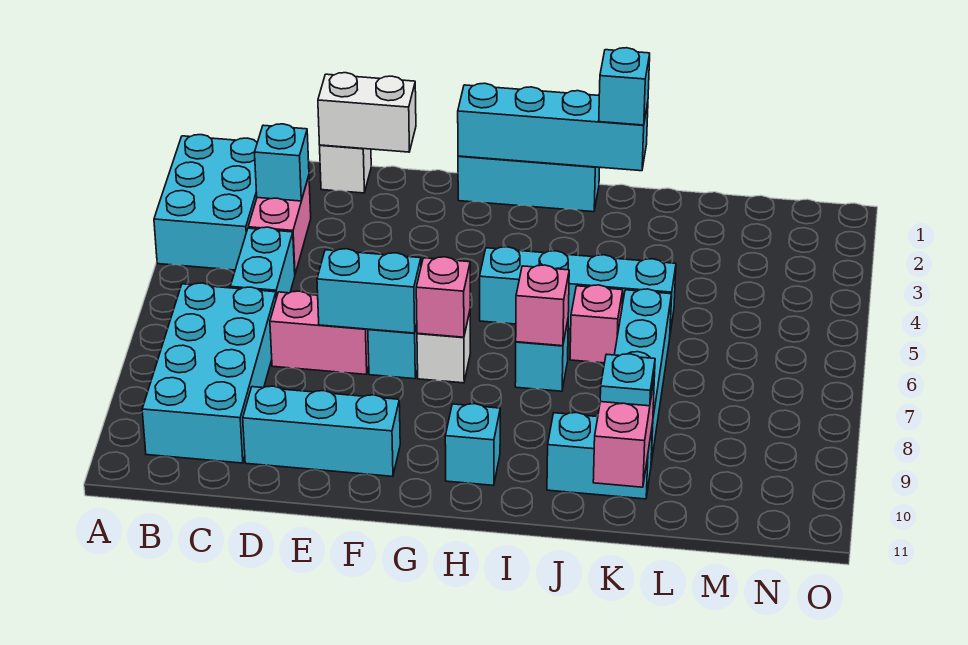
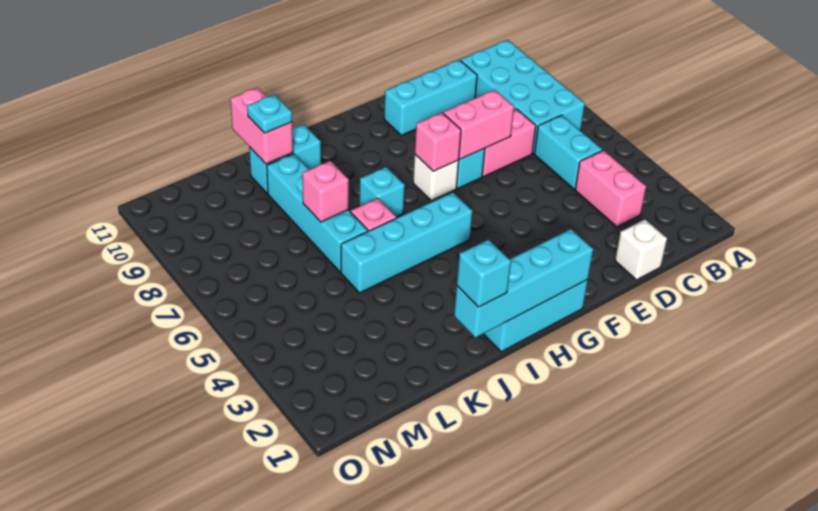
cyan 2x3 brick [154,135,257,270] -> none
cyan 1x1 brick [255,124,309,201] -> none
white 1x2 brick [318,73,416,152] -> none
cyan 1x2 brick [317,249,421,333] -> pink 1x2 brick [443,90,514,159]
cyan 1x1 brick [445,404,500,485] -> none
pink 1x1 brick [516,265,569,346] -> pink 1x1 brick moved to [302,161,349,222]

